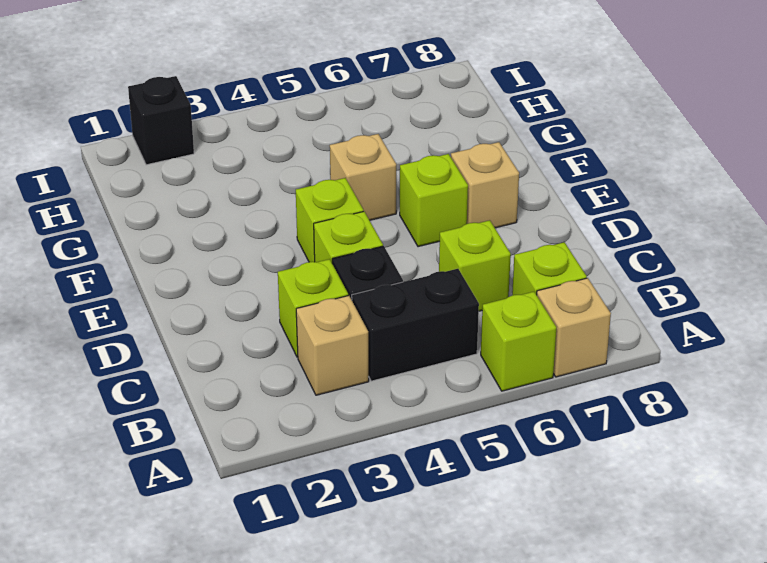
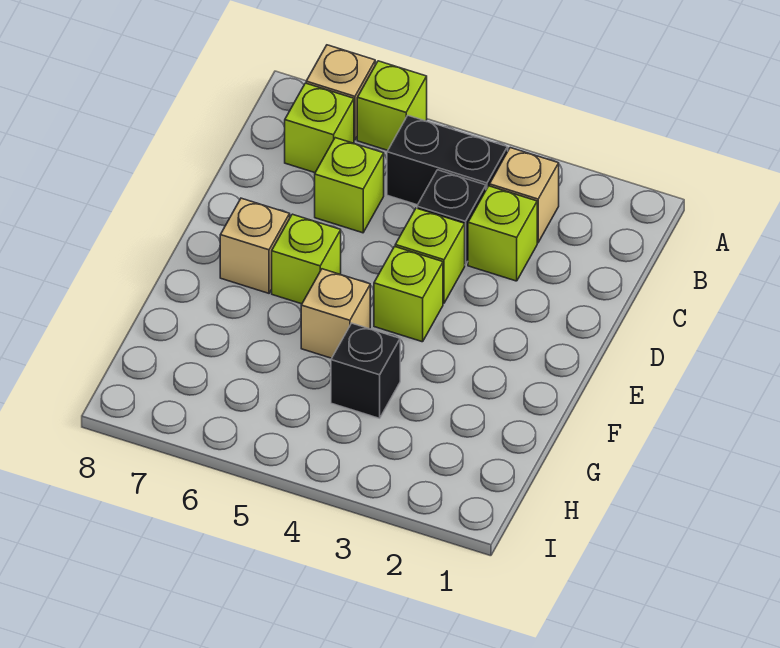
black 1x1 brick [128,76,194,165] -> black 1x1 brick moved to [331,323,400,418]

